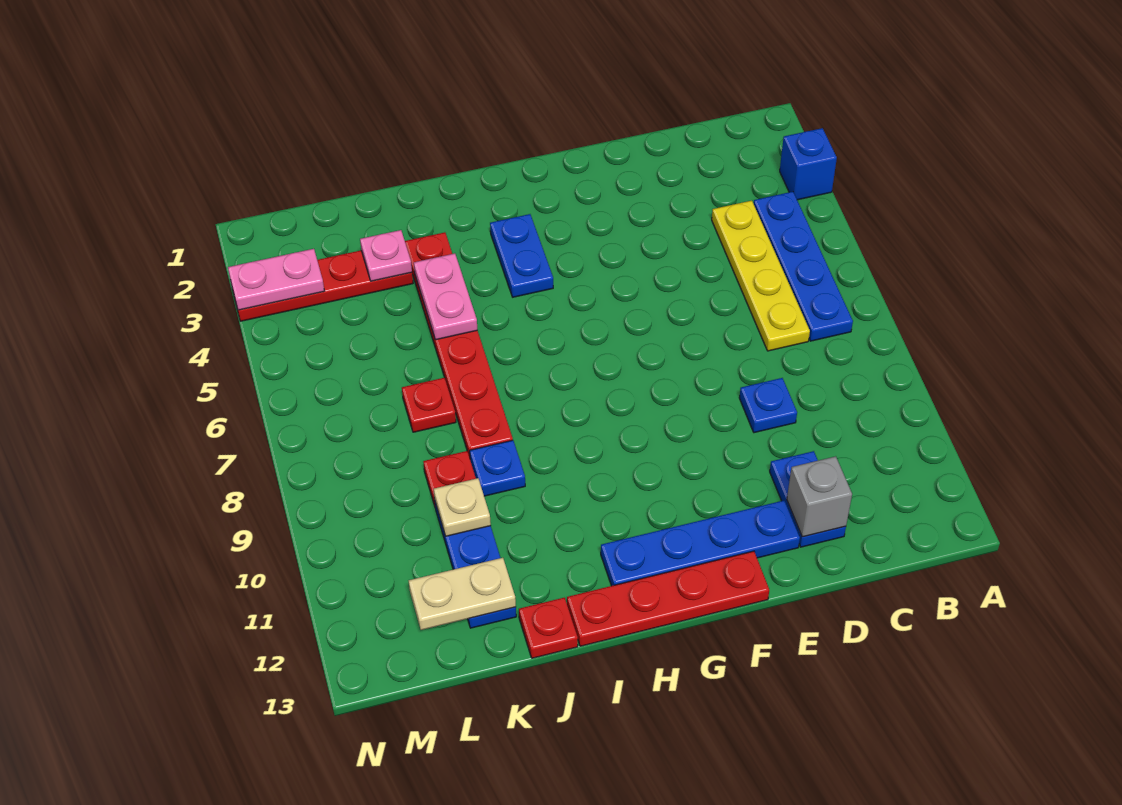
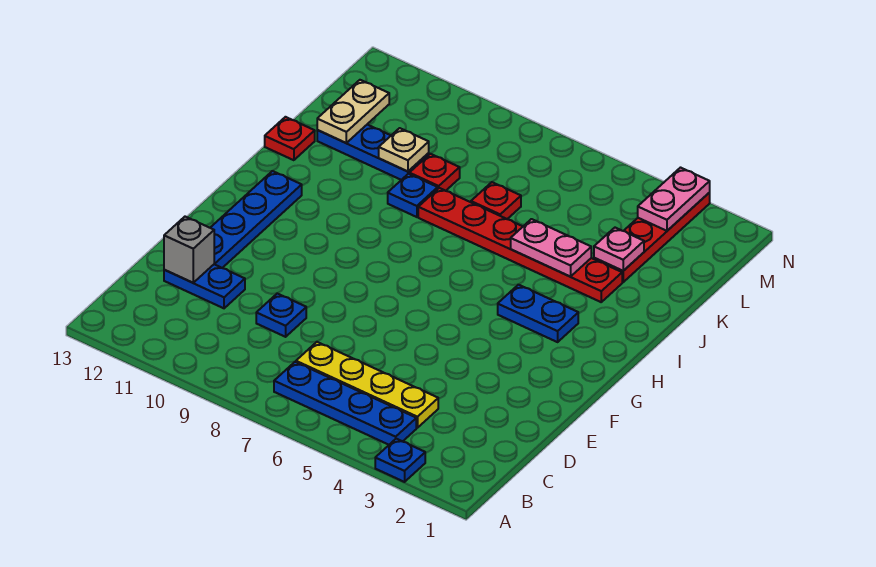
blue 1x1 brick [780,128,837,200] -> blue 1x1 plate [375,439,425,482]
red 1x4 plate [567,551,769,646] -> none

